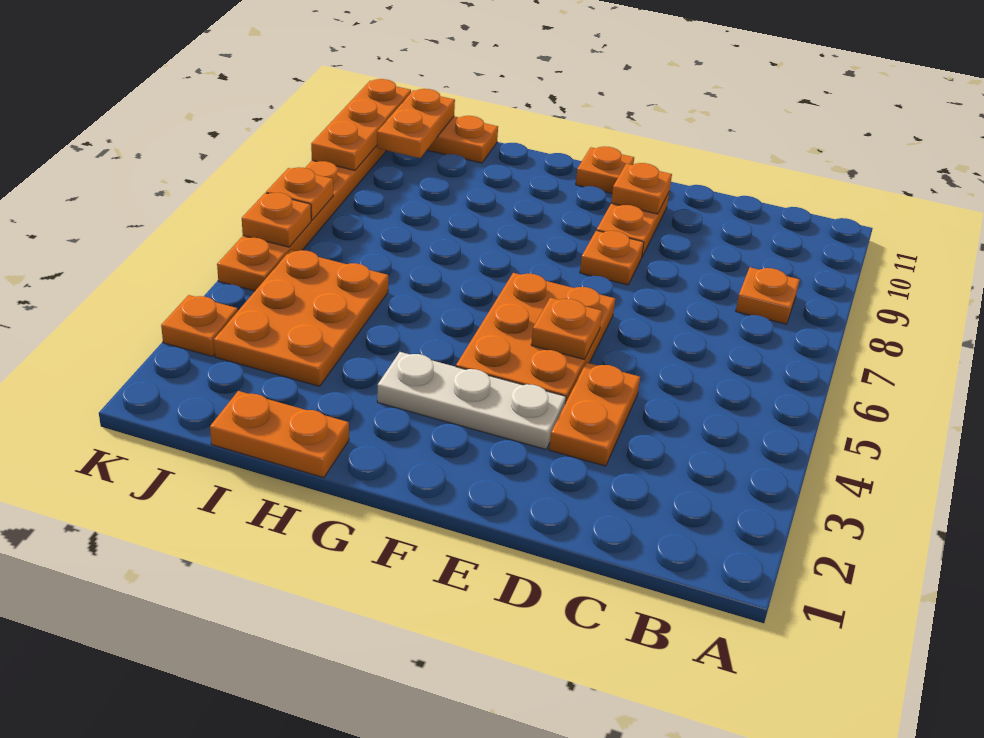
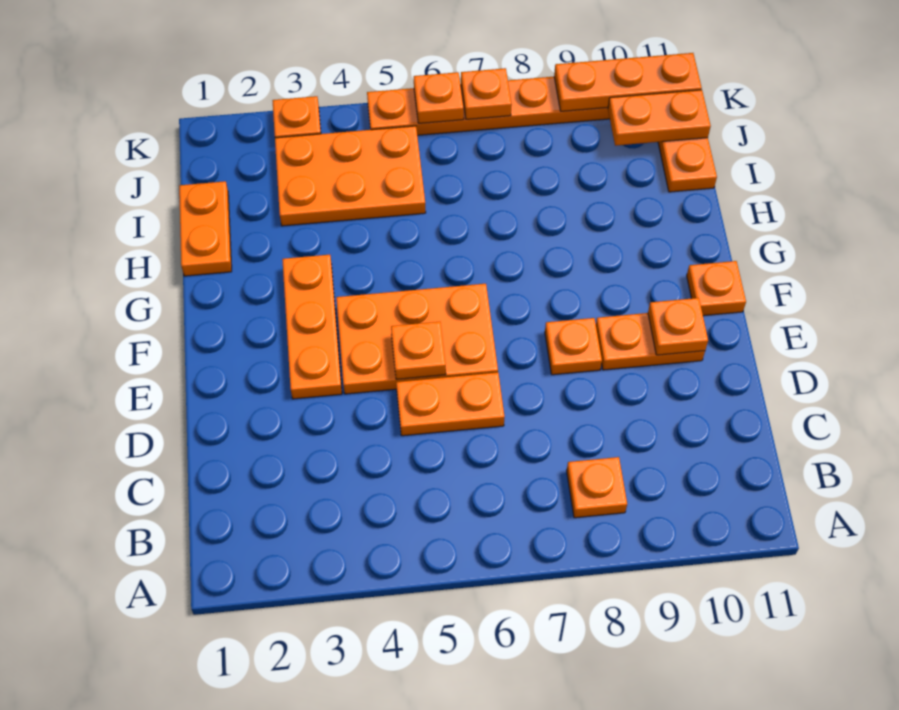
orange 1x2 plate [549,363,640,466] -> orange 1x2 plate moved to [396,372,505,436]
white 1x3 plate [377,352,566,449] -> orange 1x3 plate [282,255,342,399]

